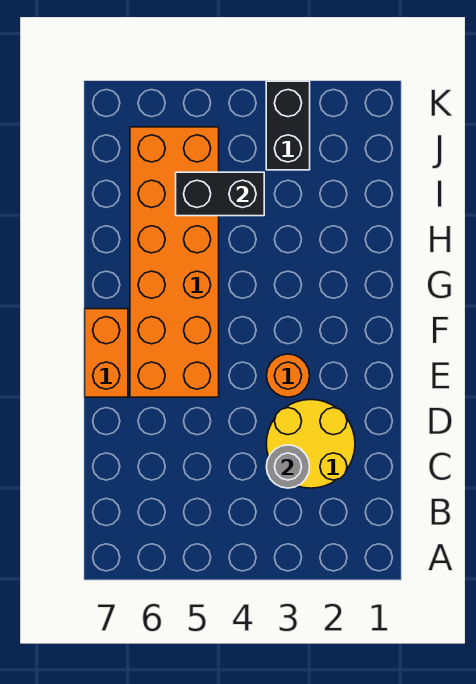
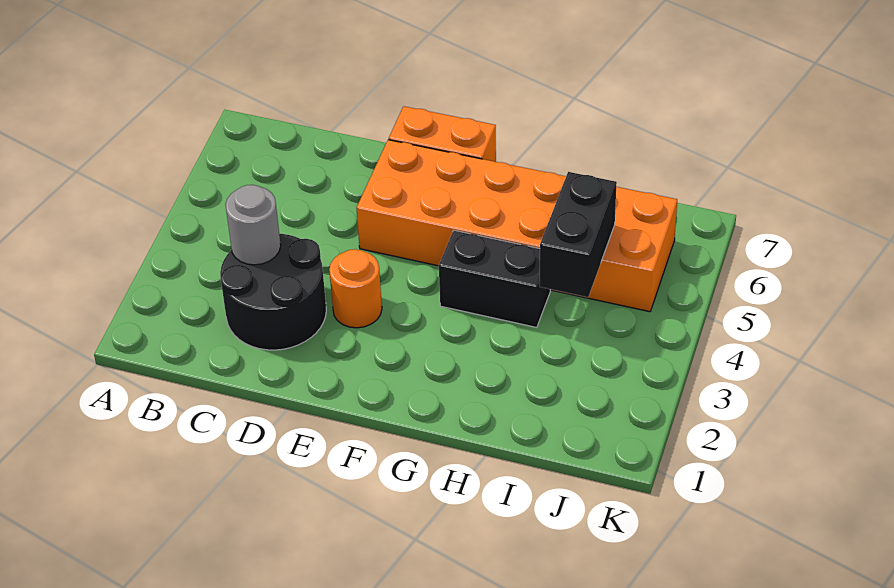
yellow 2x2 round brick [266,400,355,488] -> black 2x2 round brick [220,234,326,350]
black 1x2 brick [266,81,310,170] -> black 1x2 brick moved to [439,230,550,327]

